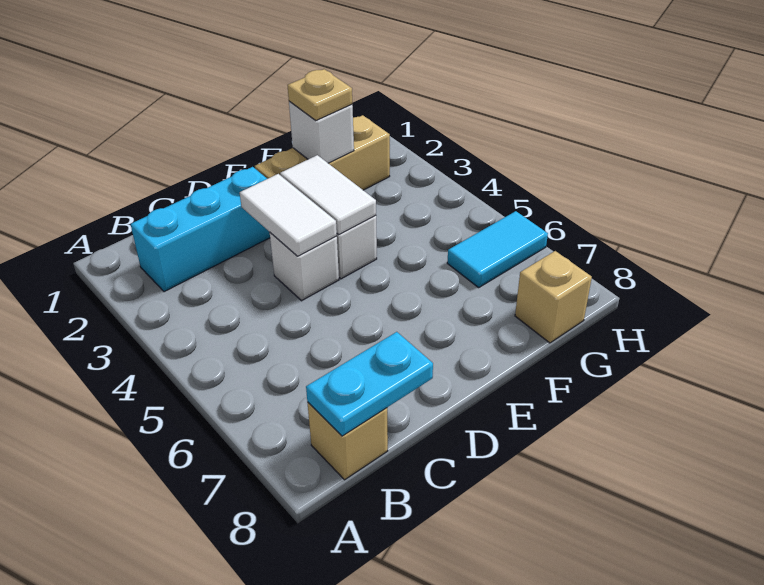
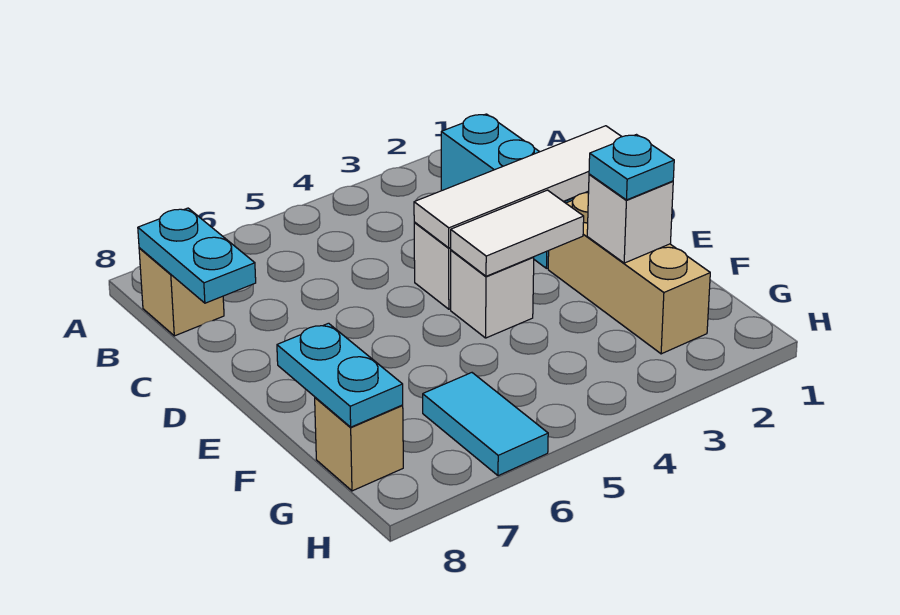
white 1x2 tile [240,174,337,256] -> white 1x4 tile [414,126,622,248]
tan 1x1 plate [288,69,352,121] -> cyan 1x1 plate [589,135,674,200]
none -> cyan 1x2 plate [277,323,403,427]

